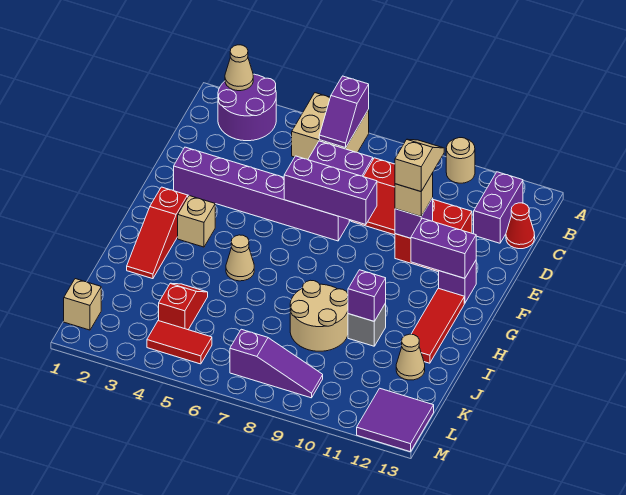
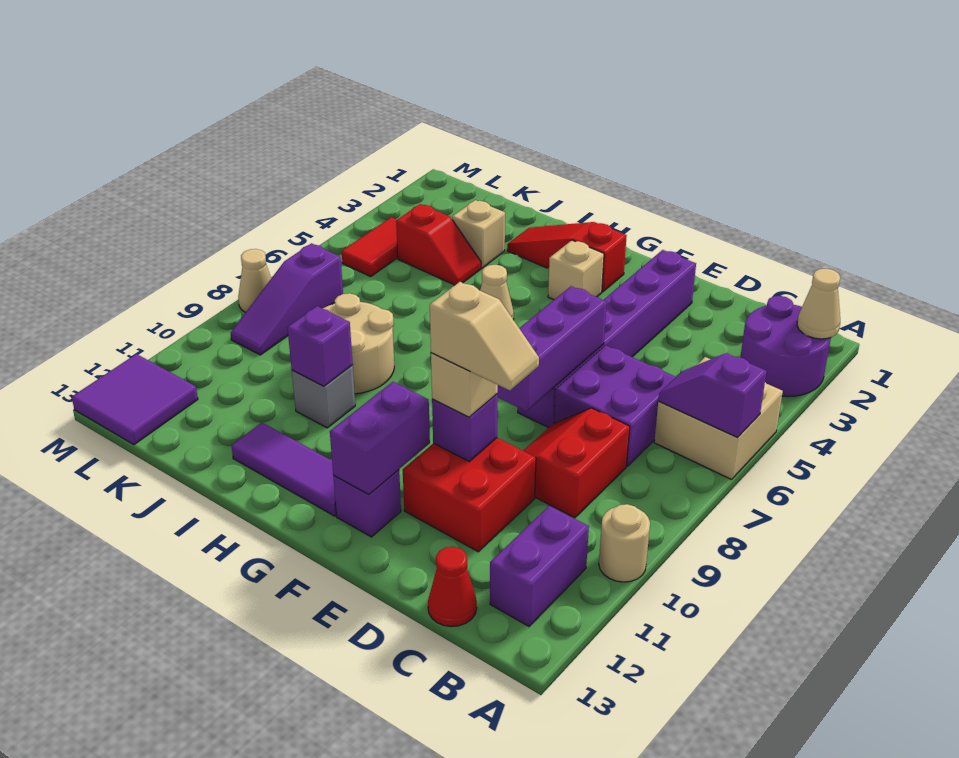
purple 1x2 brick [474,172,523,243] -> purple 1x2 brick turned to [490,506,589,626]
red 1x3 tile [412,288,464,363] -> purple 1x3 tile [231,423,336,516]
tan 1x1 cone [396,334,425,380] -> tan 1x1 cone moved to [238,249,271,312]
tan 1x1 brick [64,279,101,330] -> tan 1x1 brick moved to [452,200,505,268]

